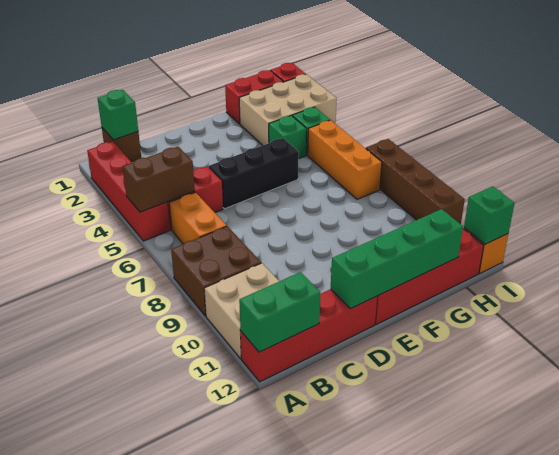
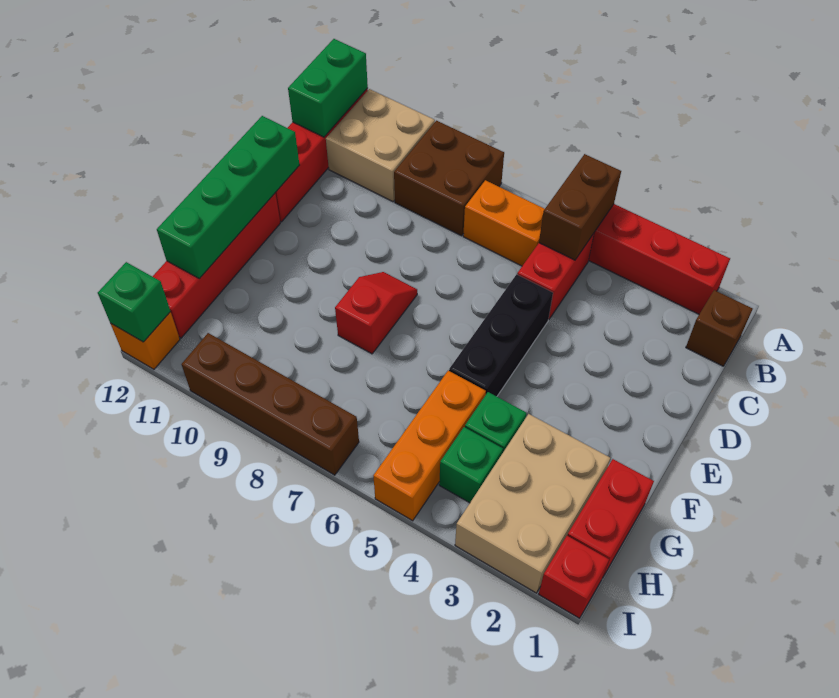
green 1x1 brick [98,90,138,140] -> none
none -> red 1x2 slope [335,272,417,354]
orange 1x3 brick [308,120,382,199] -> orange 1x3 brick turned to [373,371,486,521]

